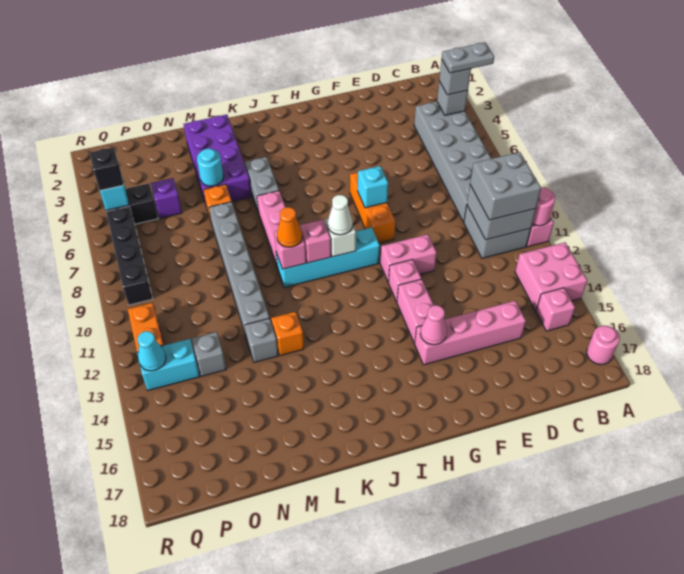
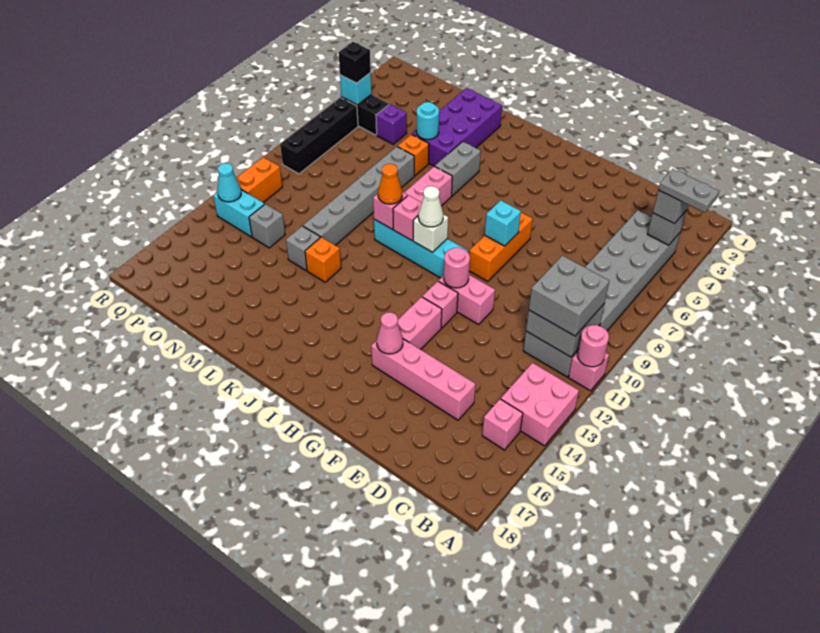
pink 1x1 round brick [587,326,620,365] -> pink 1x1 round brick moved to [444,248,470,288]

